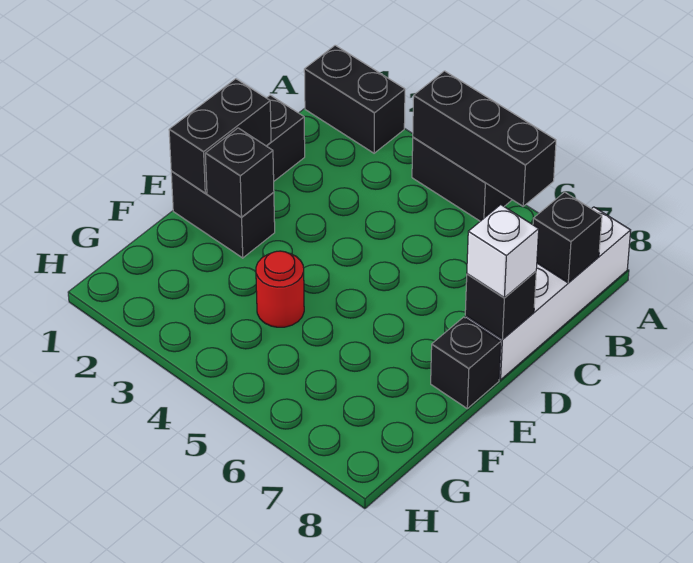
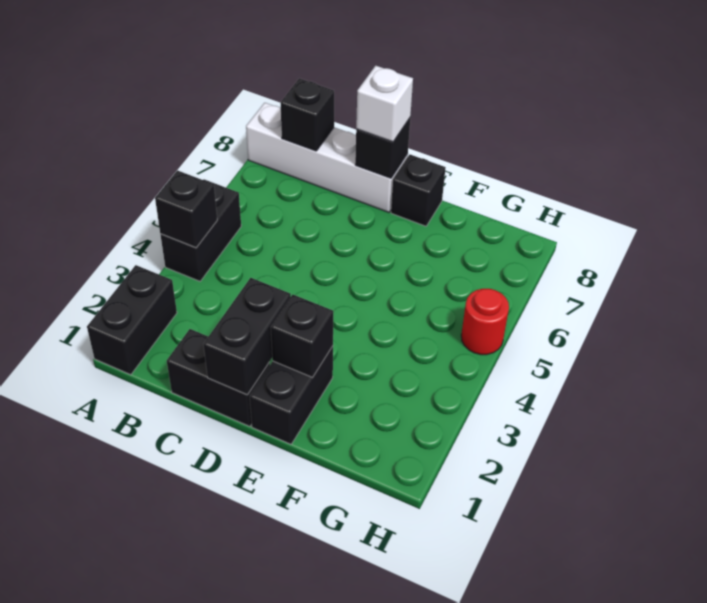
black 1x3 brick [413,71,556,206] -> black 1x1 brick [155,170,217,248]
black 1x2 brick [169,79,271,193] -> black 1x2 brick turned to [203,278,291,395]
red 1x1 round brick [256,251,304,327] -> red 1x1 round brick moved to [461,289,509,355]

